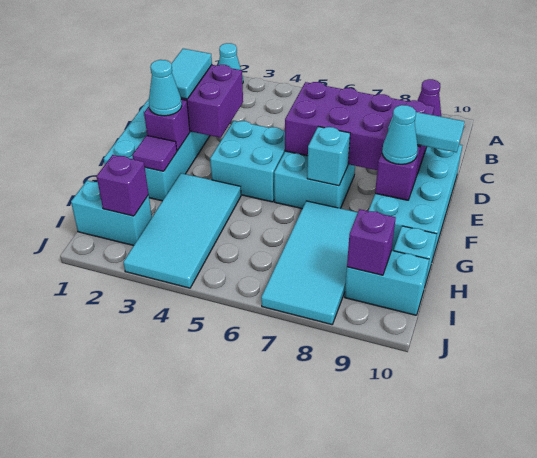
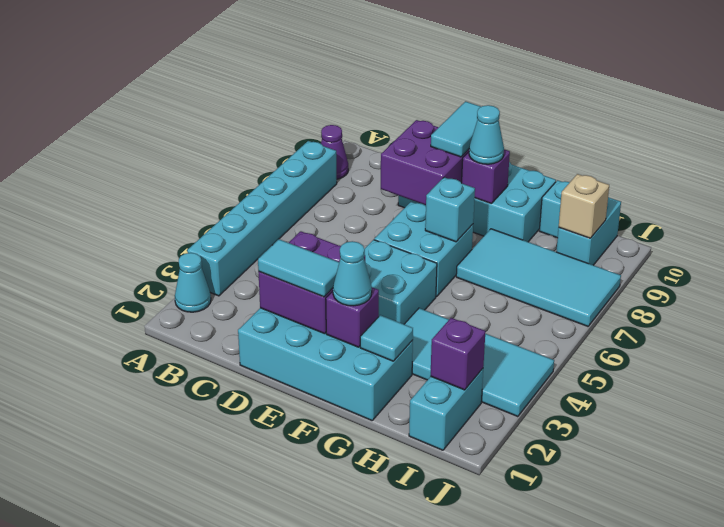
none -> cyan 1x6 brick [187,141,337,296]
purple 2x4 brick [285,82,434,176] -> purple 2x2 brick [381,120,469,205]
purple 1x1 tile [133,135,177,171] -> cyan 1x1 tile [360,315,413,361]
purple 1x1 brick [347,209,396,275] -> tan 1x1 brick [559,174,609,238]

